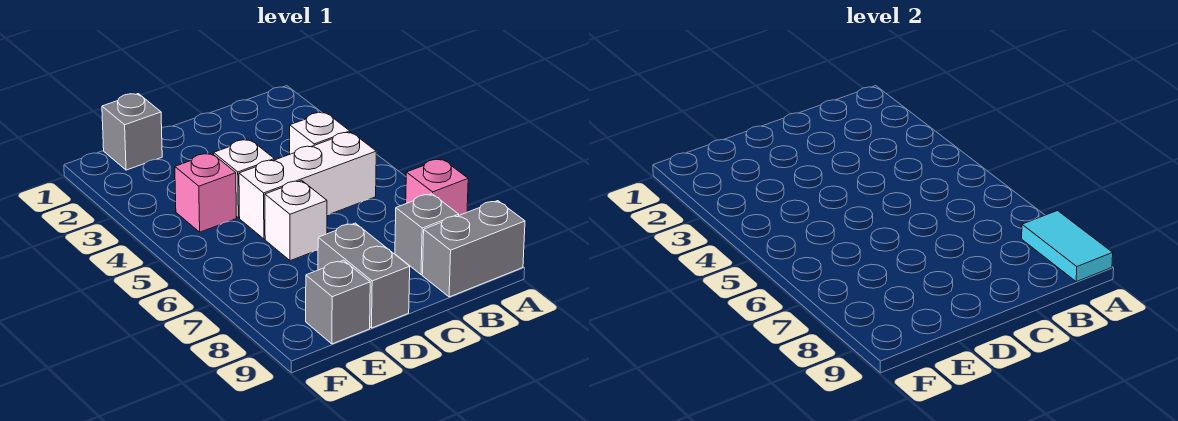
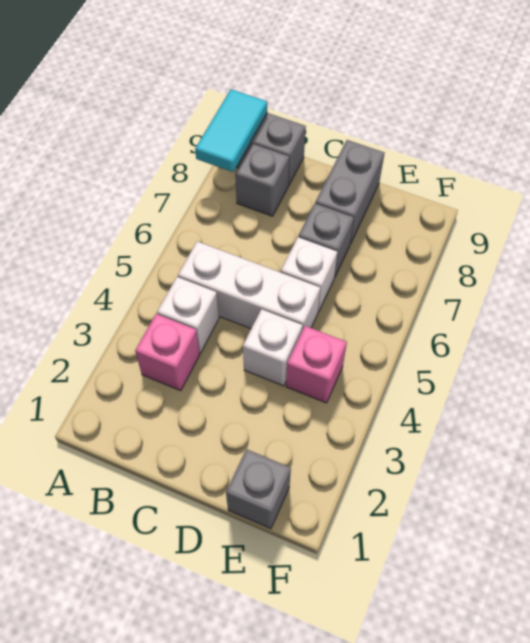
pink 1x1 brick [406,159,468,215] -> pink 1x1 brick moved to [135,314,200,391]
grey 1x1 brick [306,260,370,344] -> grey 1x1 brick moved to [298,203,354,278]

